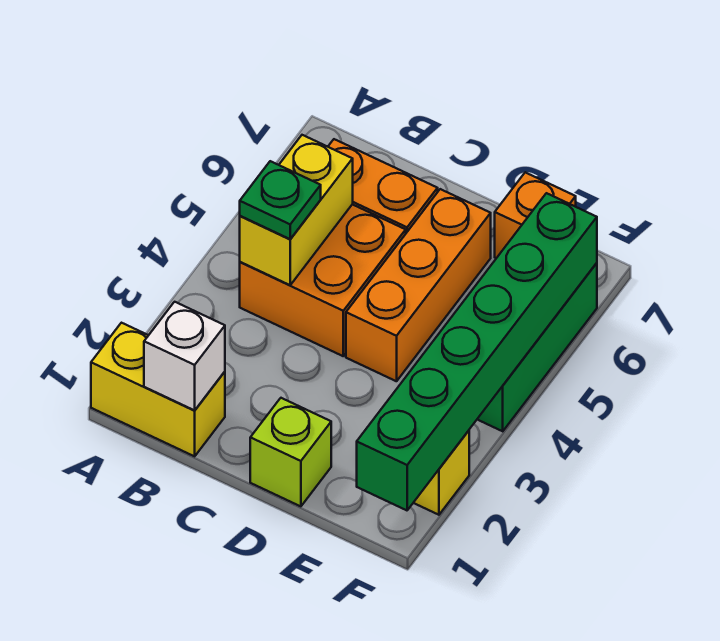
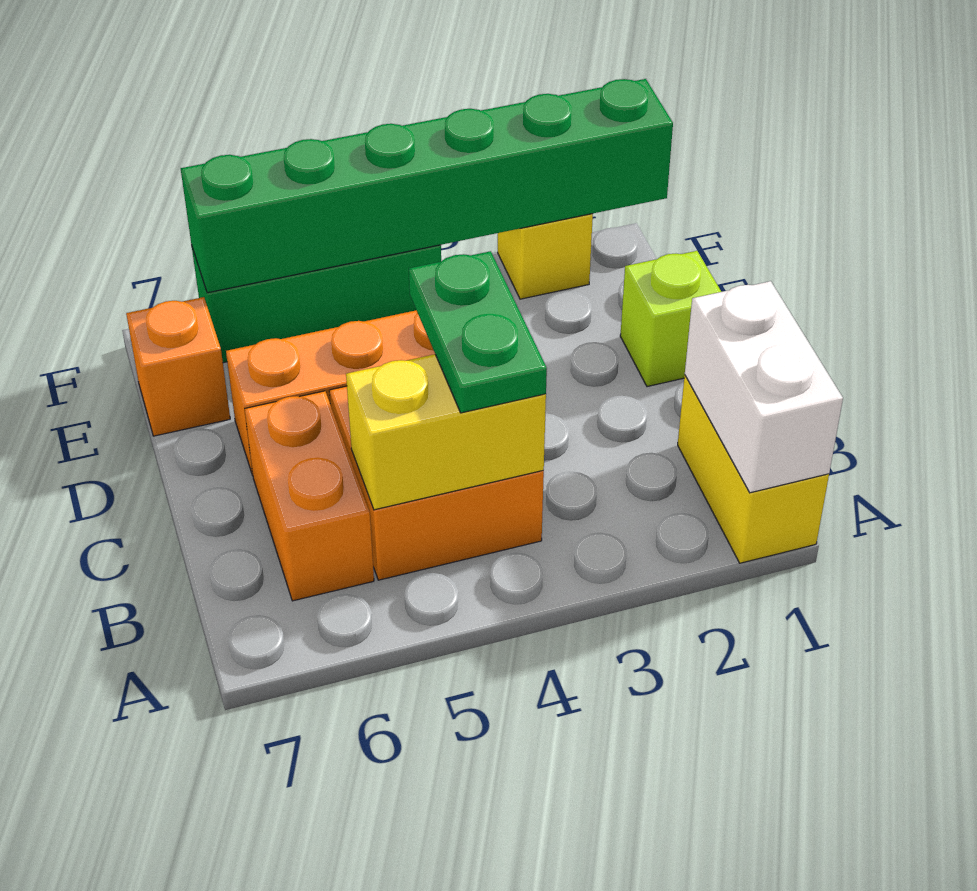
white 1x1 brick [144,302,225,410] -> white 1x2 brick [685,281,843,493]
green 1x1 plate [240,161,321,239] -> green 1x2 plate [409,251,547,413]

